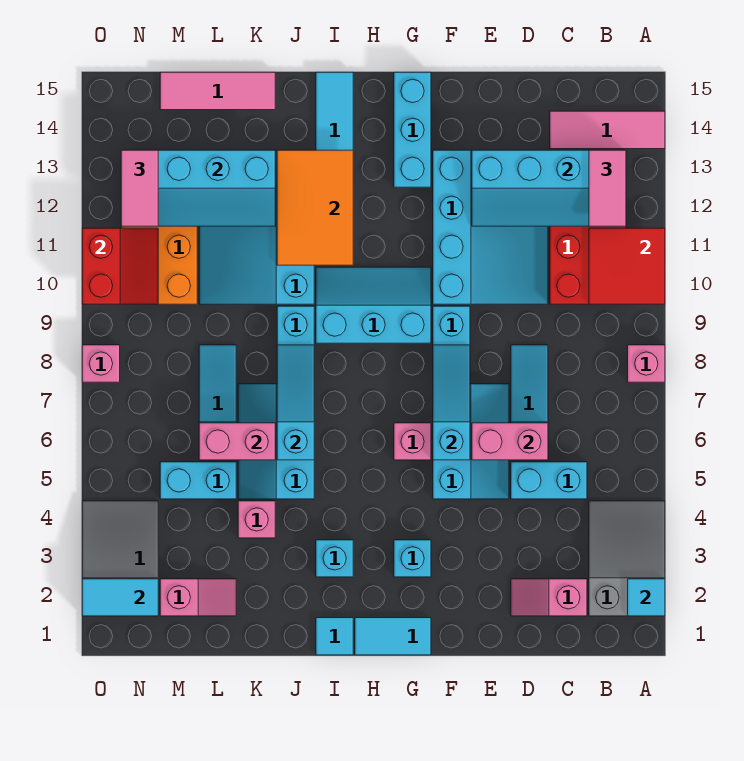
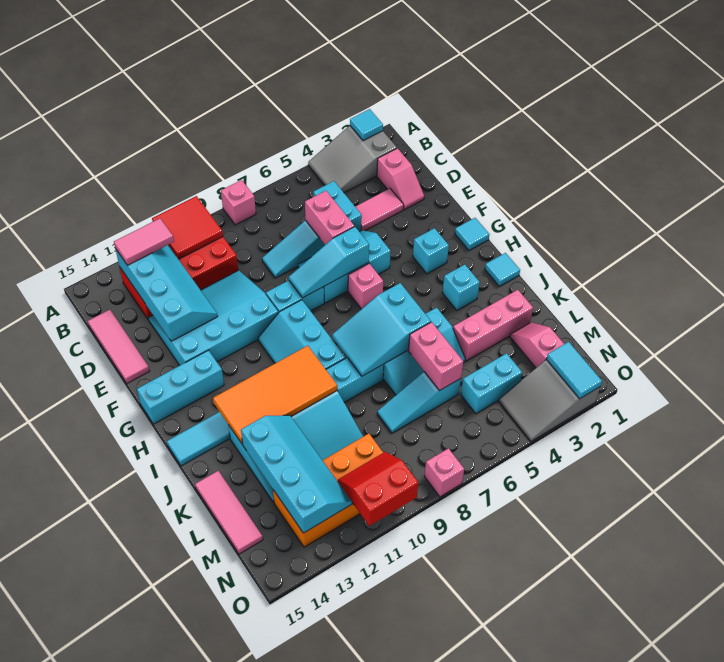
pink 1x3 tile [550,111,665,149] -> pink 1x3 tile moved to [88,310,150,383]
cyan 1x2 tile [355,618,431,655] -> cyan 1x1 tile [455,218,489,250]
orange 2x3 tile [277,150,353,265] -> orange 2x4 tile [213,346,337,444]
cyan 1x3 slope [277,345,314,460] -> cyan 2x3 slope [332,283,431,376]
pink 1x1 brick [238,501,275,538] -> pink 1x3 brick [453,290,533,361]
cyan 1x2 brick [160,462,236,499] -> cyan 1x2 brick turned to [461,353,522,414]
pink 1x2 tile [121,150,158,226] -> pink 1x2 tile moved to [355,189,404,231]

